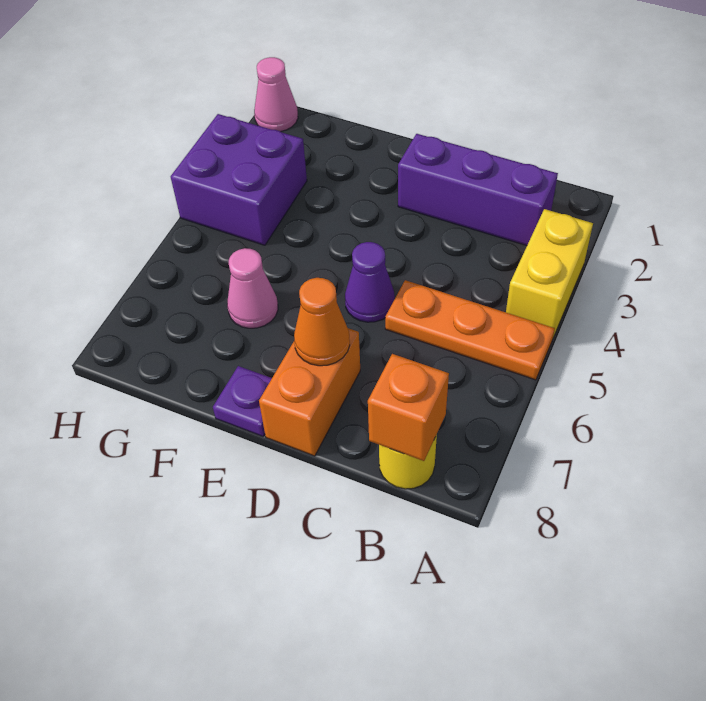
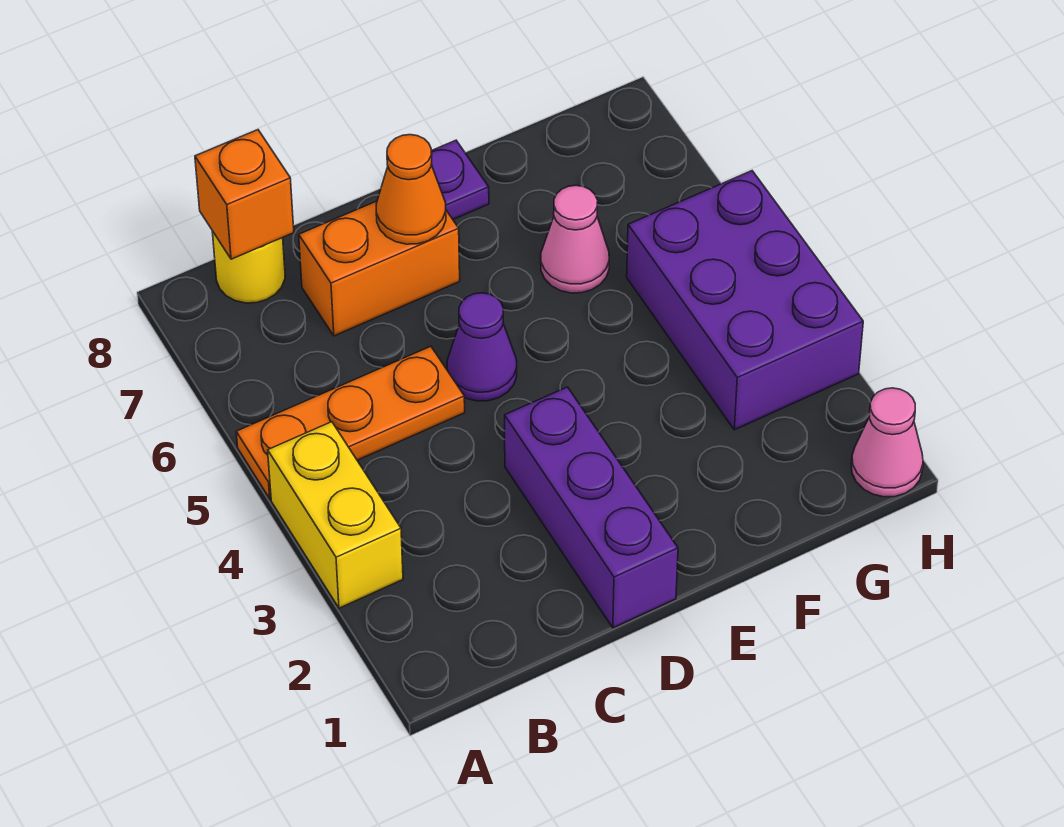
purple 1x3 brick [398,134,558,246] -> purple 1x3 brick turned to [505,387,678,628]
orange 1x2 brick [259,328,360,456] -> orange 1x2 brick turned to [299,201,460,336]
purple 2x2 brick [171,114,307,245] -> purple 2x3 brick [627,171,863,430]

